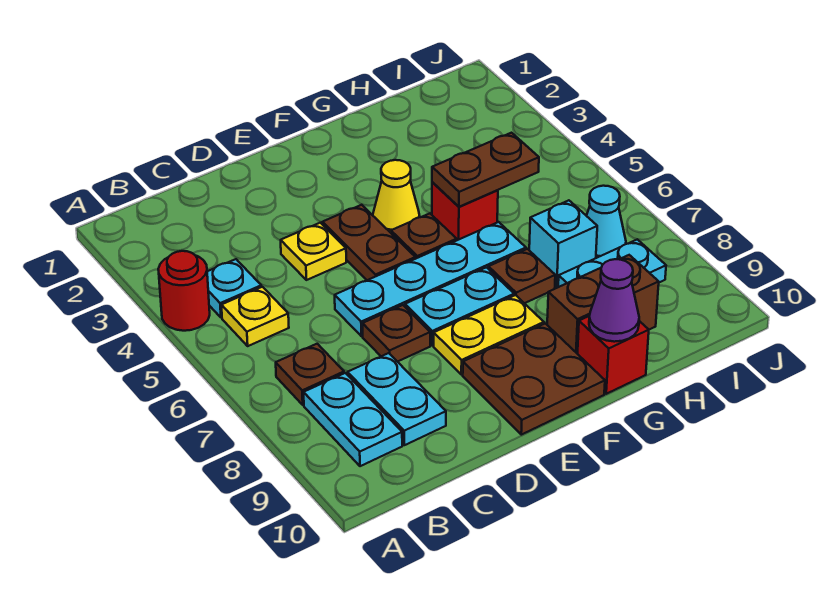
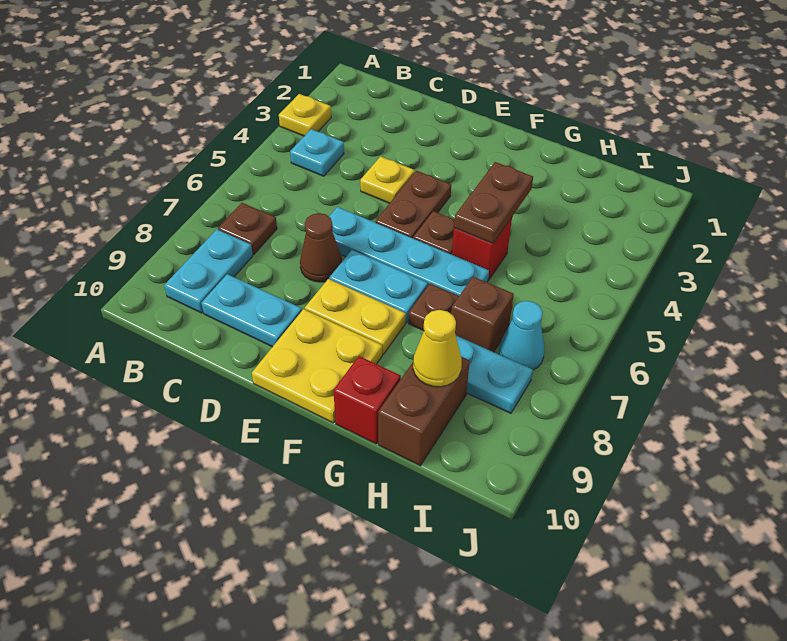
red 1x1 round brick [158,251,210,331] -> none
yellow 1x1 plate [221,287,289,346] -> yellow 1x1 plate moved to [279,94,331,136]
cyan 1x2 plate [348,353,446,445] -> cyan 1x2 plate turned to [201,274,302,347]
brown 1x1 plate [363,305,430,362] -> brown 1x1 cone [300,213,342,282]
brown 2x2 plate [463,324,605,435] -> yellow 2x2 plate [252,309,382,423]
yellow 1x1 cone [373,160,420,233] -> yellow 1x1 cone moved to [413,310,462,387]
brown 1x2 plate [432,133,539,207] -> brown 1x2 plate turned to [454,162,533,243]
brown 1x2 brick [547,255,659,354] -> brown 1x2 brick turned to [378,357,470,466]
purple 1x1 cone [589,259,639,342] -> none
cyan 1x1 brick [529,200,597,288] -> brown 1x1 brick [451,277,514,352]

